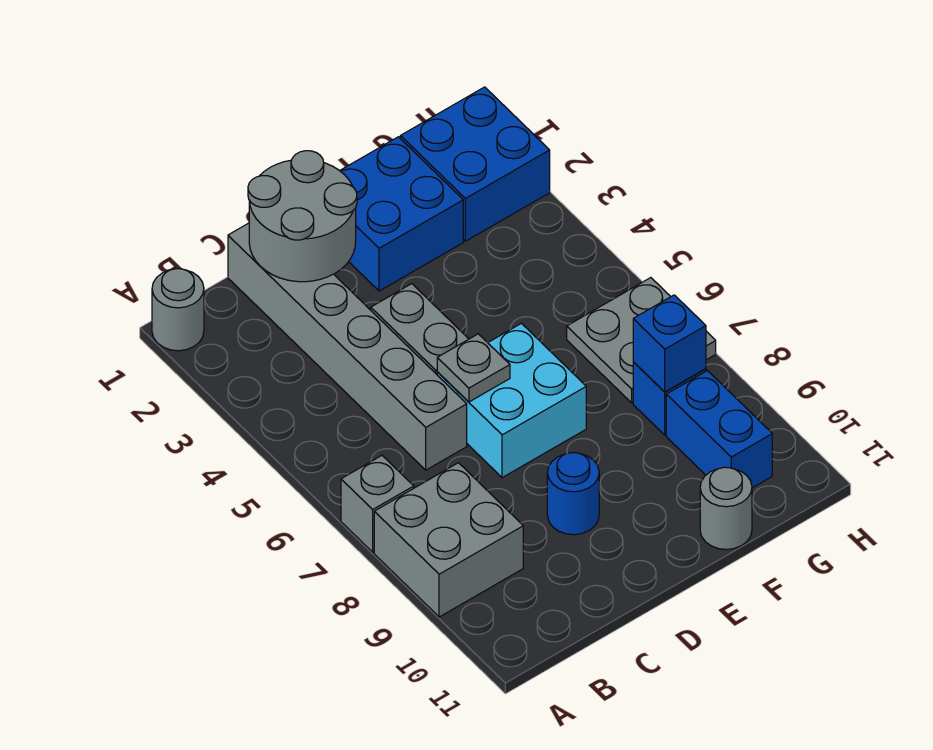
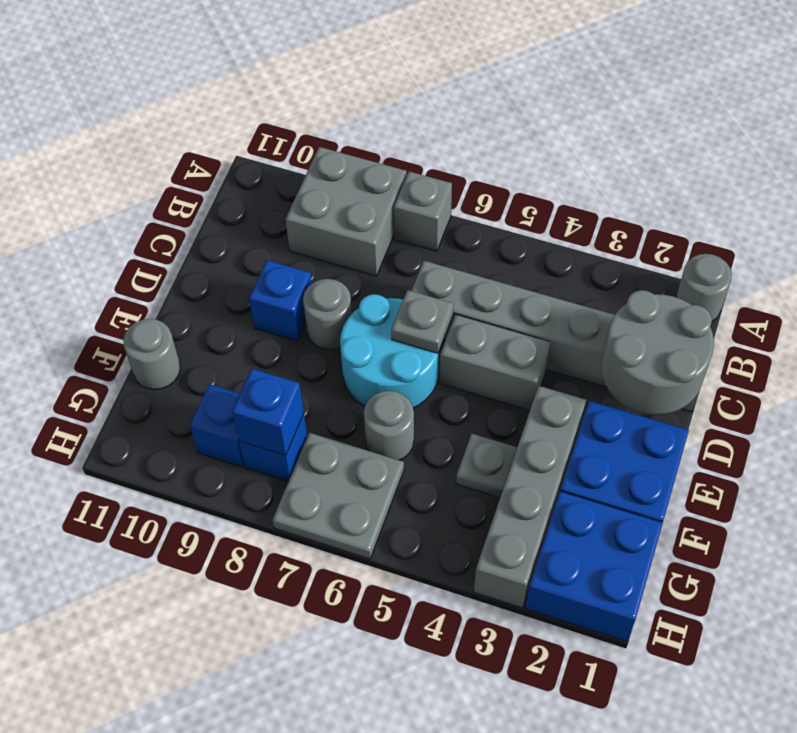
cyan 2x2 brick [437,323,586,478] -> cyan 2x2 round brick [340,294,440,408]
none -> grey 1x1 round brick [303,279,352,350]
blue 1x1 round brick [547,453,599,535] -> blue 1x1 brick [249,260,312,341]
none -> grey 1x4 brick [474,386,586,608]
none -> grey 1x1 plate [456,434,517,498]
none -> grey 1x1 round brick [364,391,414,460]
blue 1x2 brick [666,371,772,488] -> blue 1x1 brick [190,384,244,467]

